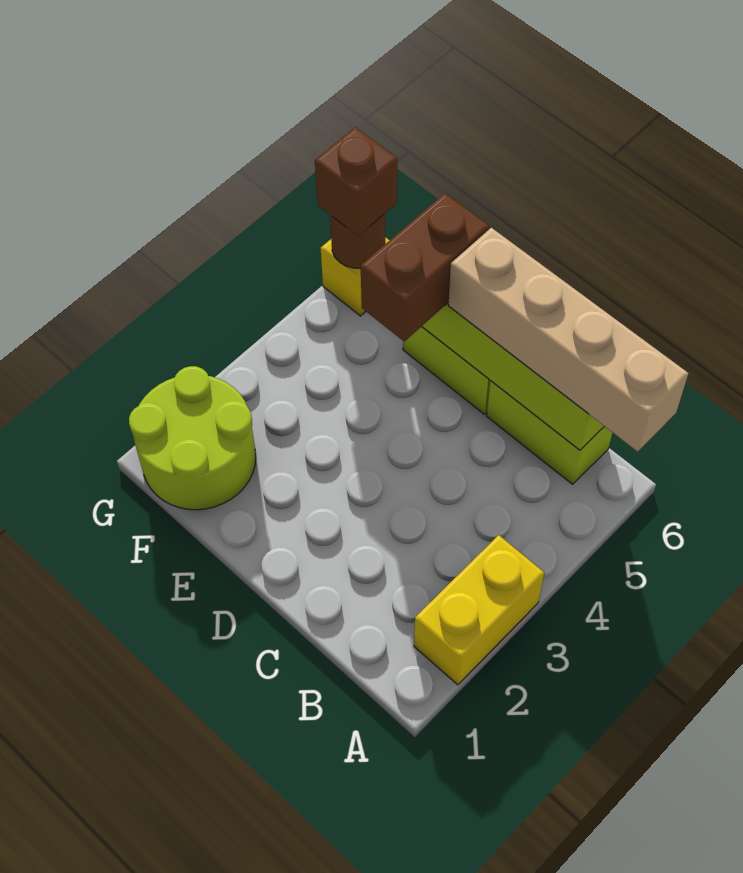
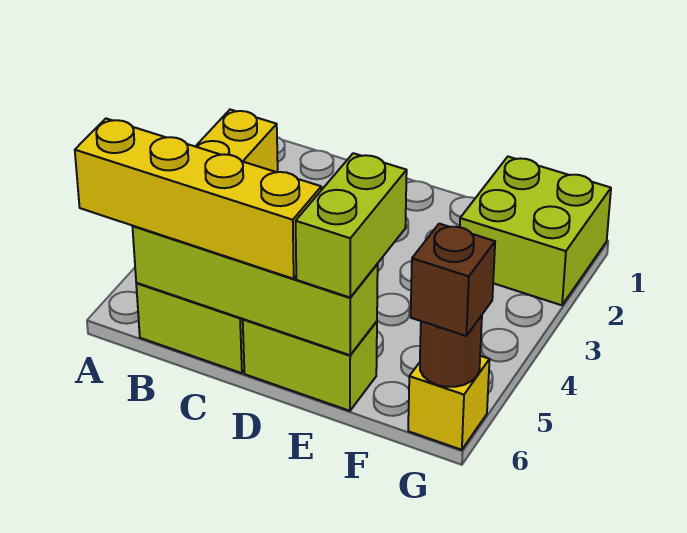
tan 1x4 brick [448,228,688,452] -> yellow 1x4 brick [75,119,321,279]
brown 1x2 brick [361,193,489,341] -> lime 1x2 brick [296,153,407,297]
lime 2x2 round brick [129,366,256,510] -> lime 2x2 brick [460,157,611,305]

